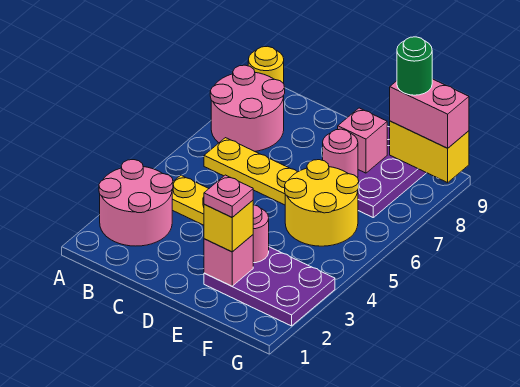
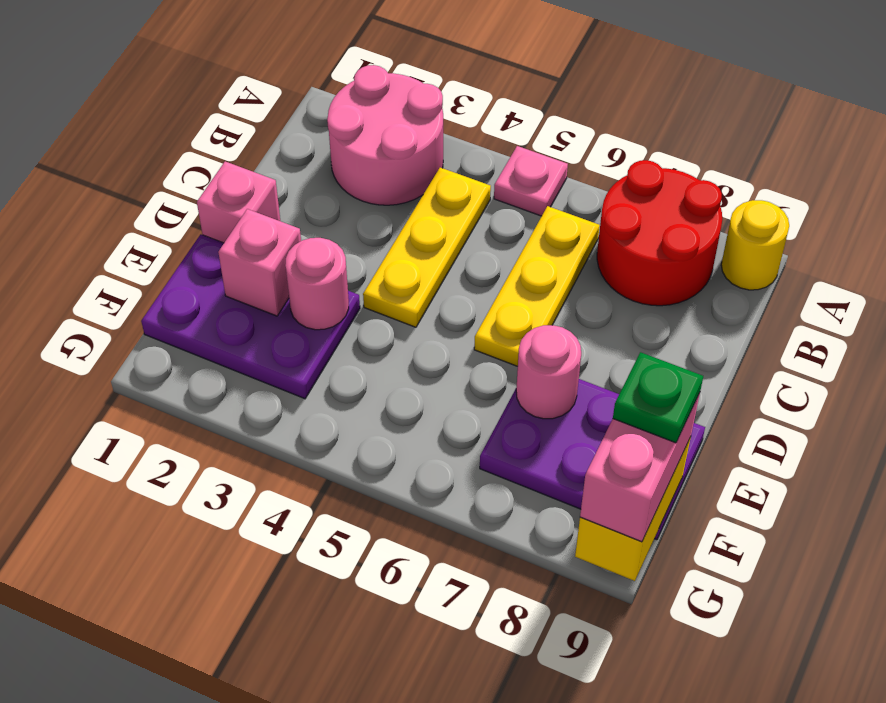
pink 2x2 round brick [210,65,285,151] -> red 2x2 round brick [597,160,722,306]
purple 2x3 plate [204,247,335,326] -> purple 2x3 plate turned to [141,234,360,399]
yellow 1x1 brick [204,200,253,252] -> none
pink 1x1 plate [204,175,253,217] -> pink 1x1 plate moved to [494,146,568,216]
yellow 2x2 round brick [285,160,359,246] -> none
pink 1x1 brick [338,108,387,173] -> pink 1x1 brick moved to [197,161,280,243]
green 1x1 round brick [397,37,432,95] -> green 1x1 plate [613,352,703,443]

